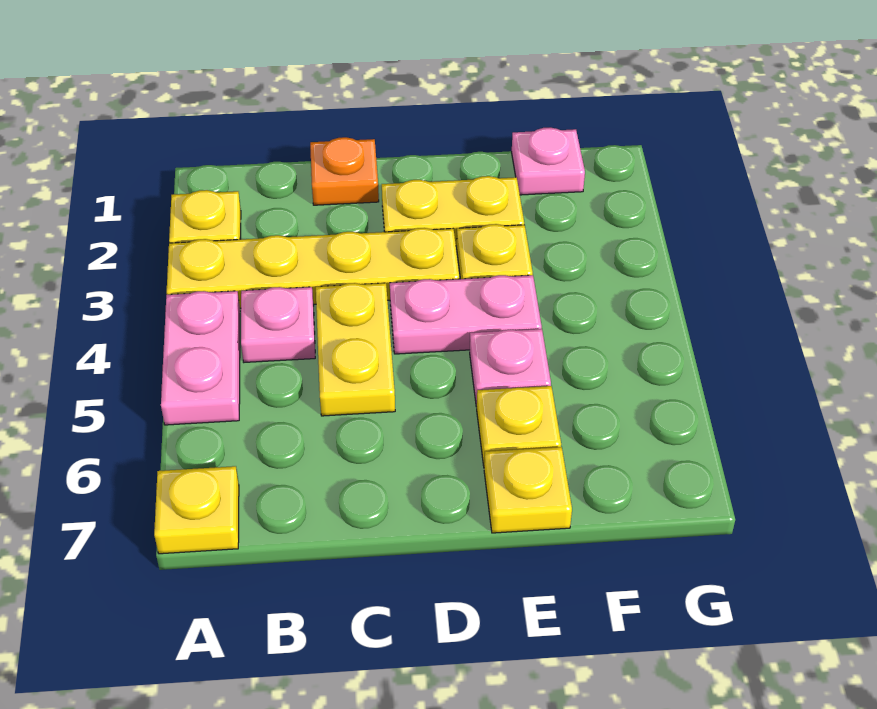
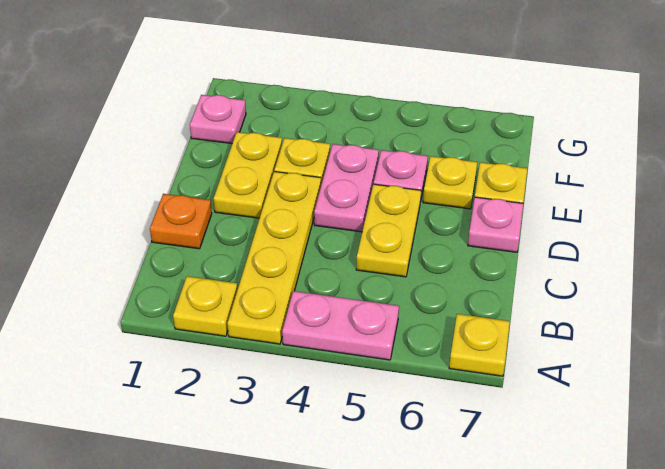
pink 1x1 plate [241,287,315,362] -> pink 1x1 plate moved to [468,197,523,252]
yellow 1x2 plate [316,283,395,416] -> yellow 1x2 plate turned to [356,184,421,277]

